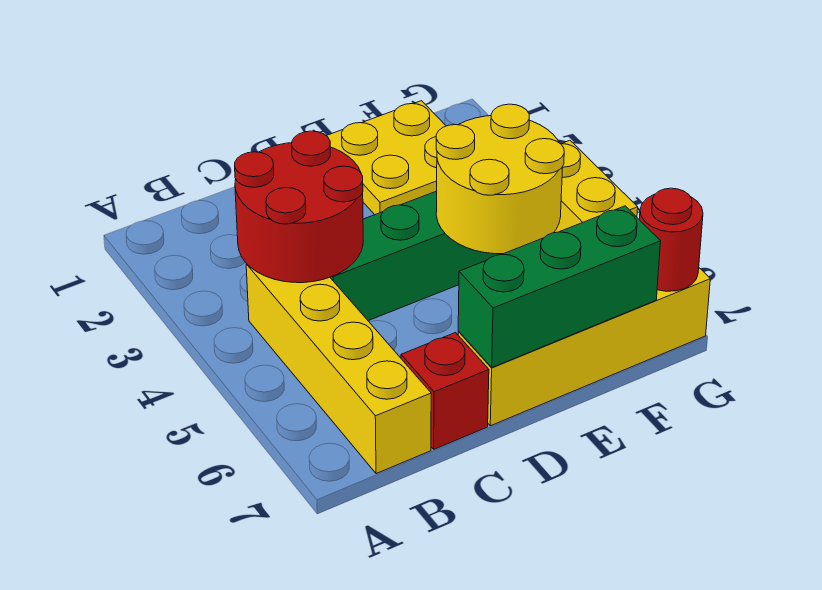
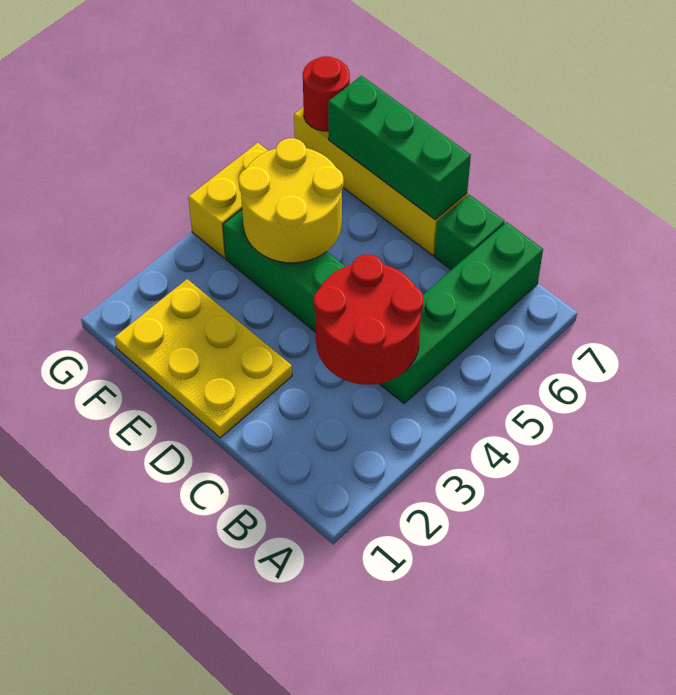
yellow 1x4 brick [246,264,431,474] -> green 1x4 brick [379,222,543,404]
red 1x1 brick [401,333,489,449] -> green 1x1 brick [434,195,505,270]
yellow 2x2 plate [327,101,446,215] -> yellow 2x3 plate [114,279,292,438]

